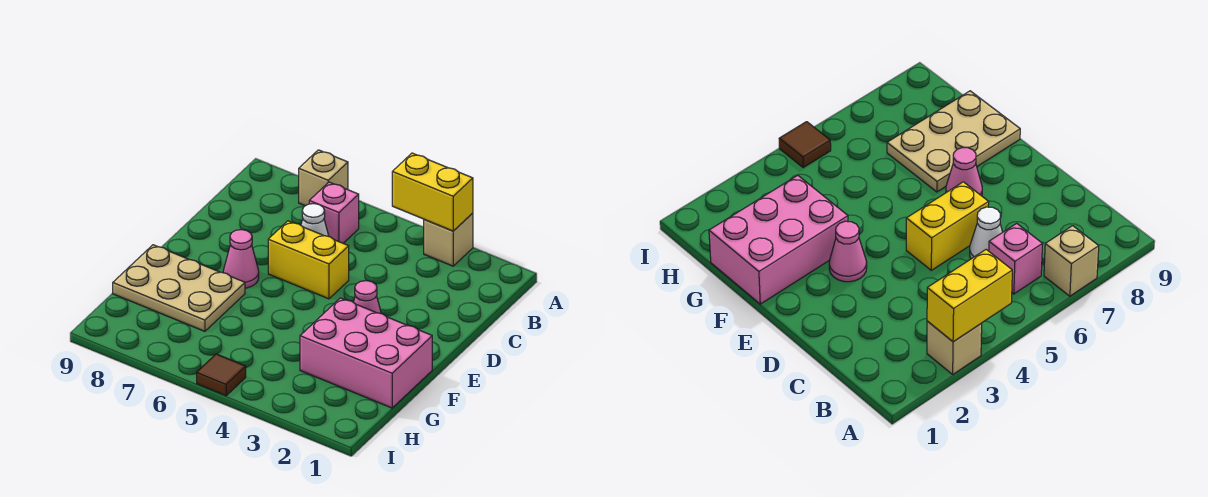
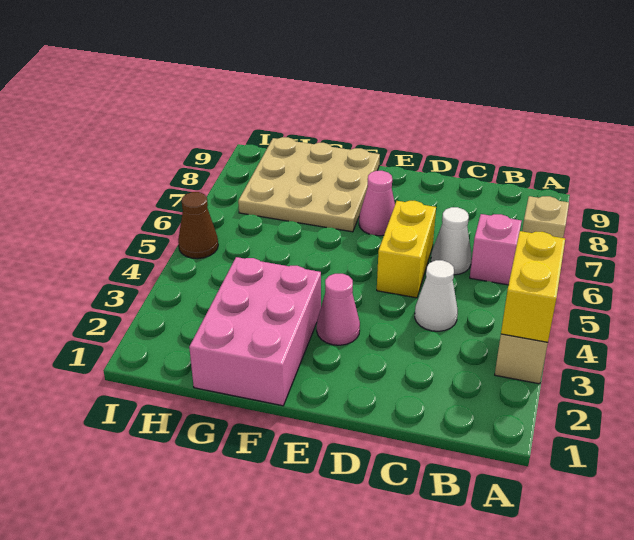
none -> white 1x1 cone [415,260,458,331]
tan 2x3 plate [113,245,245,331] -> tan 3x3 plate [238,137,380,232]
brown 1x1 tile [197,354,246,396] -> brown 1x1 cone [178,192,218,259]

